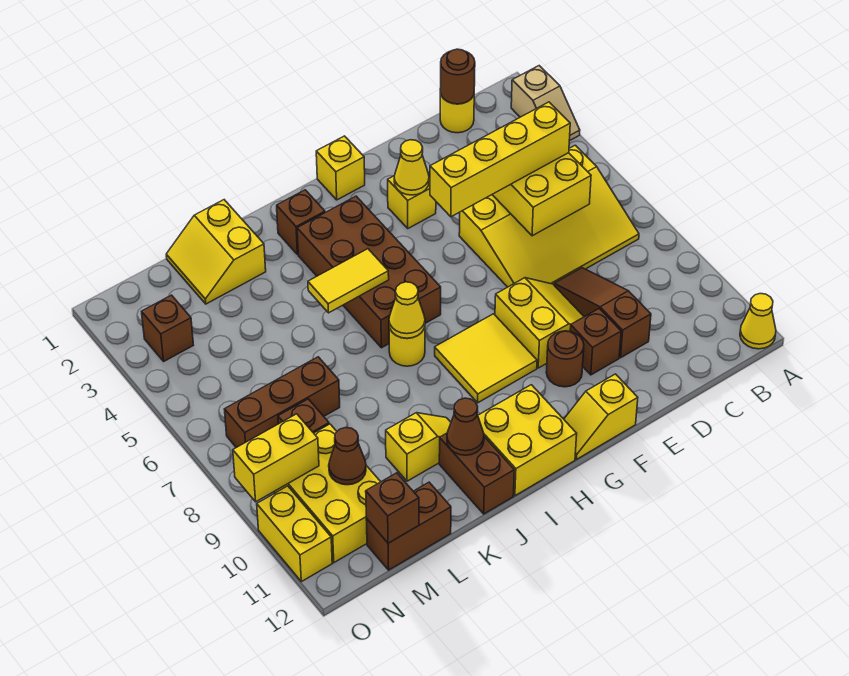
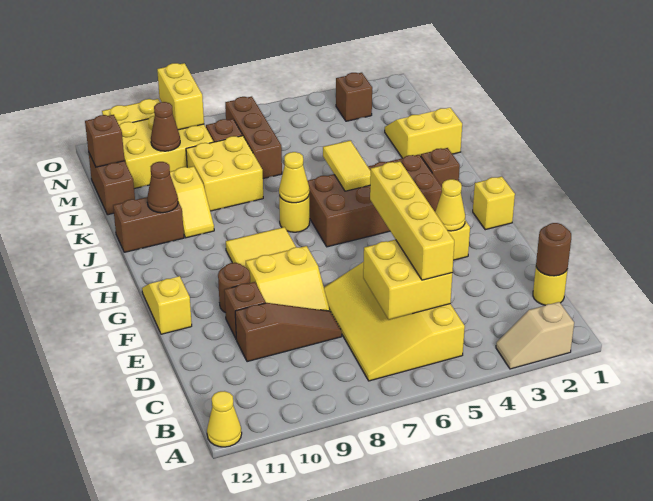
yellow 2x2 brick [478,385,577,496] -> yellow 2x2 brick moved to [186,136,263,211]

